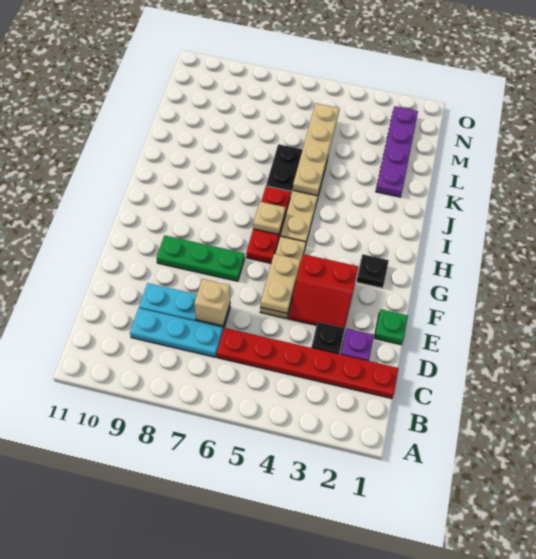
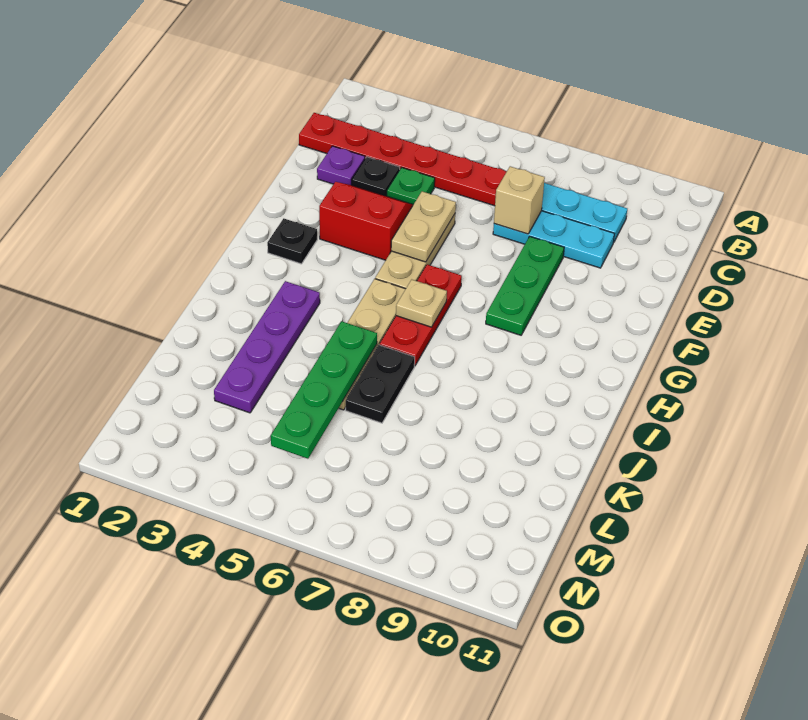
green 1x1 plate [374,309,408,345] -> green 1x1 plate moved to [387,167,435,205]
green 1x3 plate [157,235,245,281] -> green 1x3 plate turned to [486,236,564,335]
tan 1x4 plate [293,103,339,196] -> green 1x4 plate [271,321,377,459]
purple 1x4 plate [376,106,418,197] -> purple 1x4 plate moved to [214,281,320,413]

